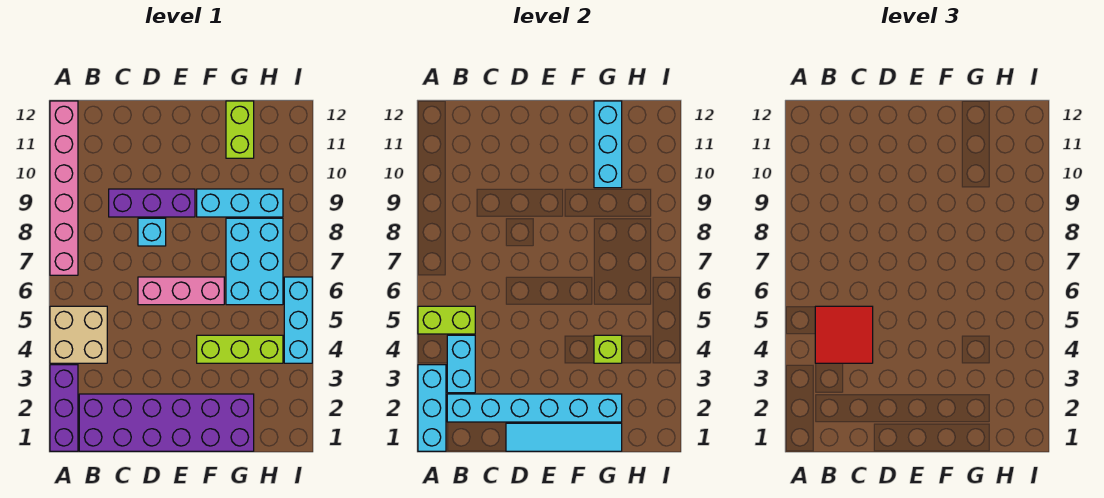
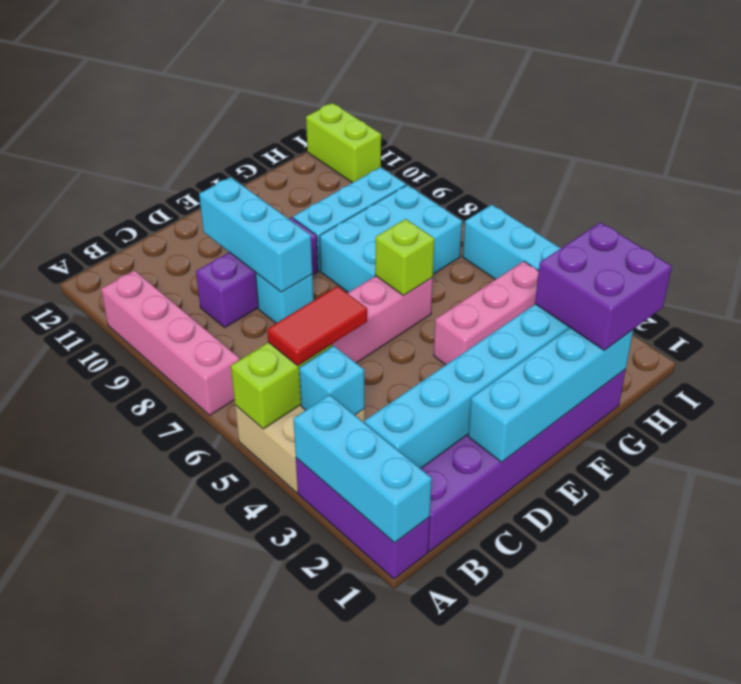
pink 1x6 brick [50,101,78,275] -> pink 1x4 brick [101,271,239,415]
cyan 1x2 brick [447,335,475,393] -> cyan 1x1 brick [299,346,364,415]
red 2x2 tile [815,306,873,363] -> red 1x2 tile [267,286,367,366]
cyan 1x4 tile [506,423,622,451] -> cyan 1x4 brick [468,328,633,462]
lime 1x3 brick [197,335,283,363] -> pink 1x3 brick [434,261,539,365]
none -> purple 2x2 brick [535,222,672,350]
lime 1x1 brick [594,335,622,363] -> lime 1x1 brick moved to [375,219,434,295]
cyan 2x3 brick [226,218,283,305] -> cyan 2x3 brick turned to [320,185,462,293]
cyan 1x3 brick [594,101,622,188] -> cyan 1x3 brick moved to [199,177,313,292]
lime 1x2 brick [226,101,254,158] -> lime 1x2 brick moved to [306,103,381,183]

